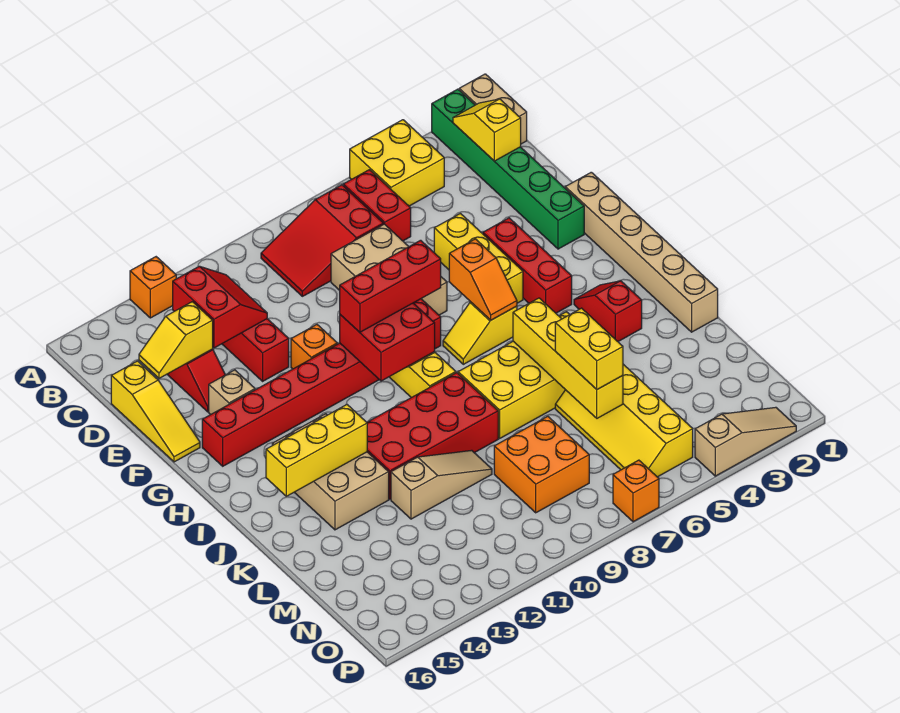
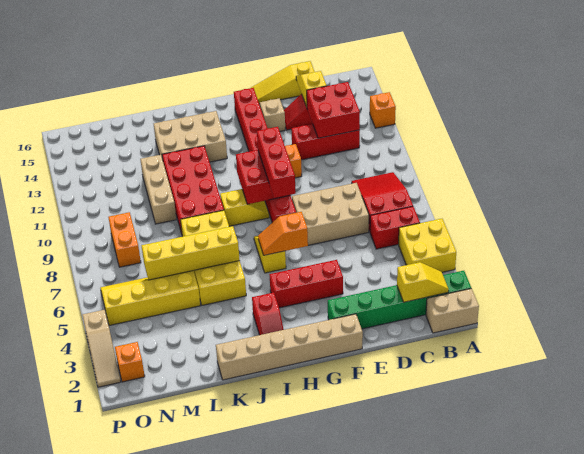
red 2x2 slope [173,266,267,348] -> red 2x2 brick [307,82,360,138]
yellow 1x3 brick [434,213,523,303] -> none
red 1x2 slope [574,281,642,341] -> red 1x2 slope turned to [252,293,284,335]
yellow 1x3 brick [266,404,367,496] -> none
yellow 1x2 brick [555,308,623,389] -> none
tan 1x3 slope [391,450,492,519] -> tan 1x3 brick [140,155,176,224]
orange 2x2 brick [494,416,589,513] -> orange 1x2 brick [108,212,141,267]
orange 1x1 brick [613,460,659,522] -> orange 1x1 brick moved to [115,342,145,382]

